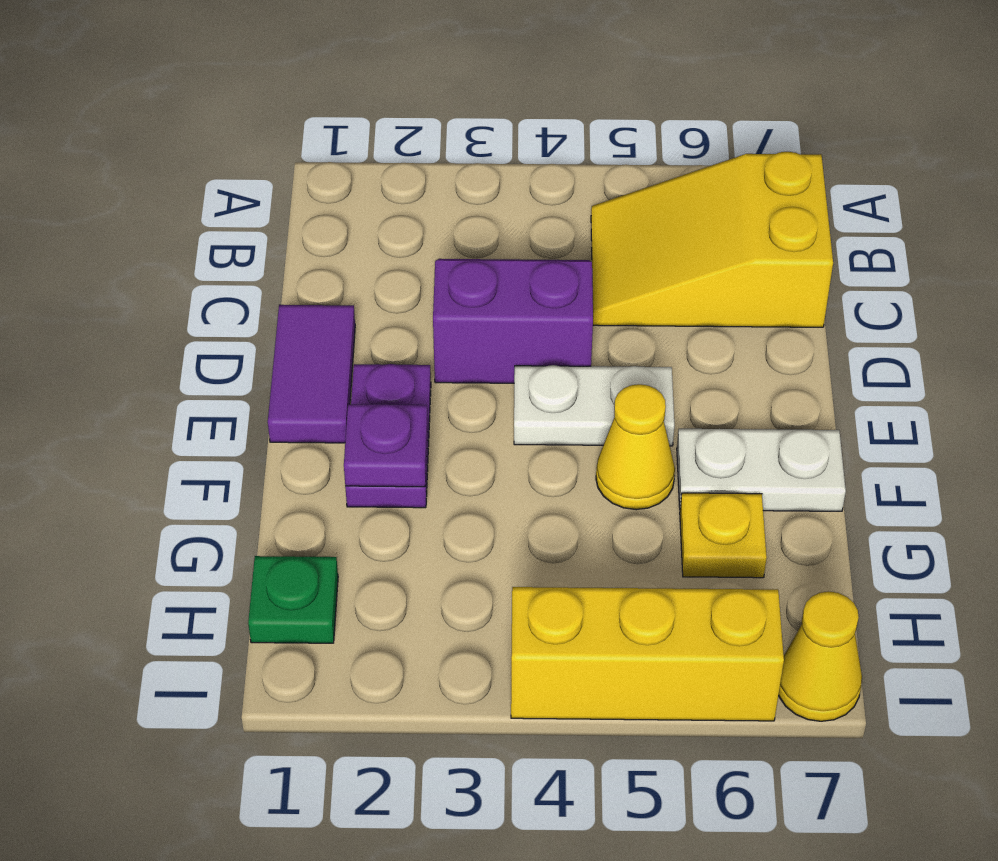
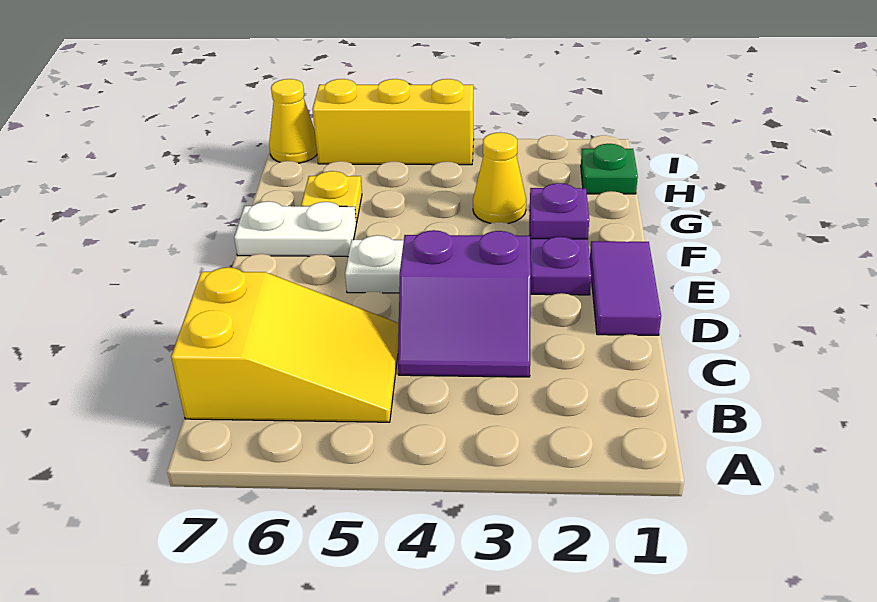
yellow 1x1 cone [596,384,675,510] -> yellow 1x1 cone moved to [473,132,526,224]

